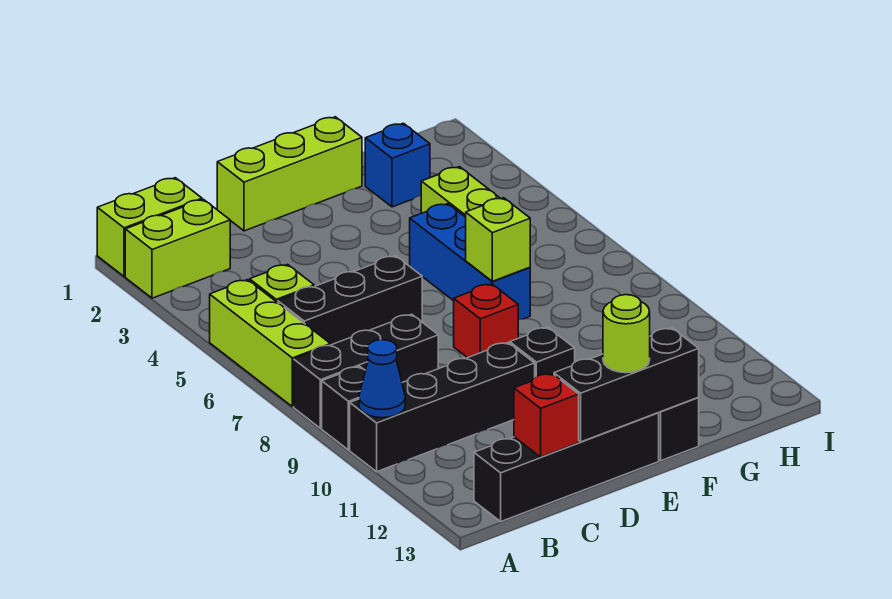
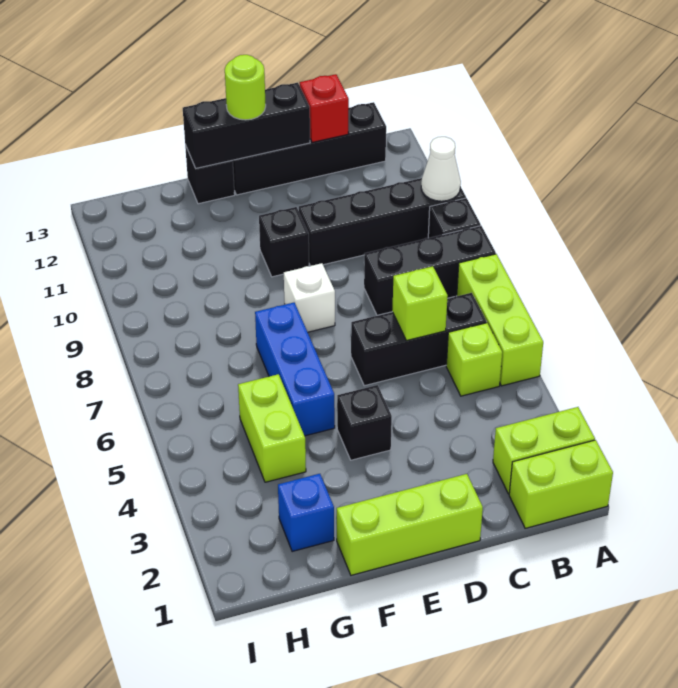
blue 1x1 cone [359,339,405,418] -> white 1x1 cone [421,137,461,201]
none -> black 1x1 brick [337,385,392,460]
red 1x1 brick [454,284,518,358] -> white 1x1 brick [284,263,335,332]
lime 1x1 brick [466,198,530,281] -> lime 1x1 brick moved to [392,266,448,341]

